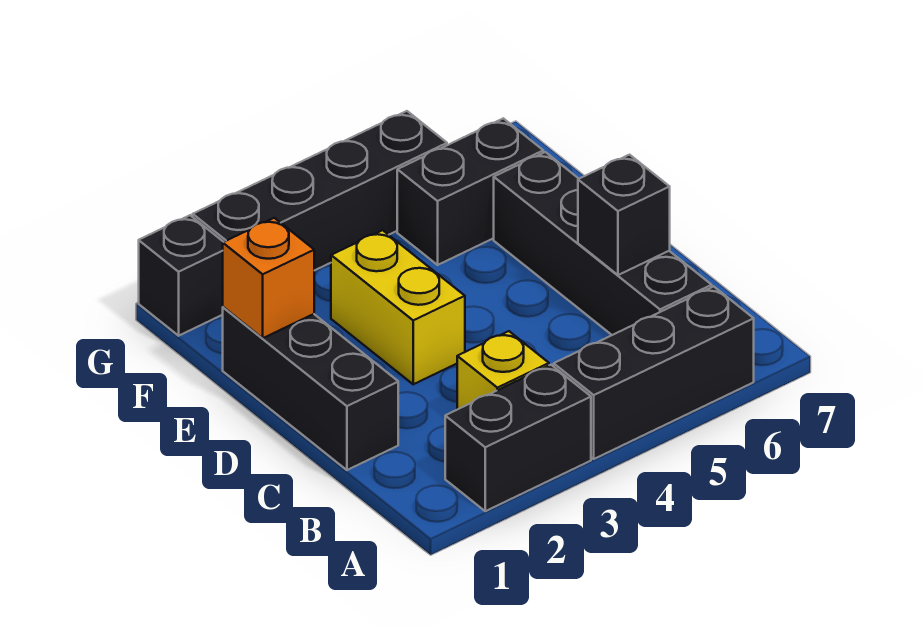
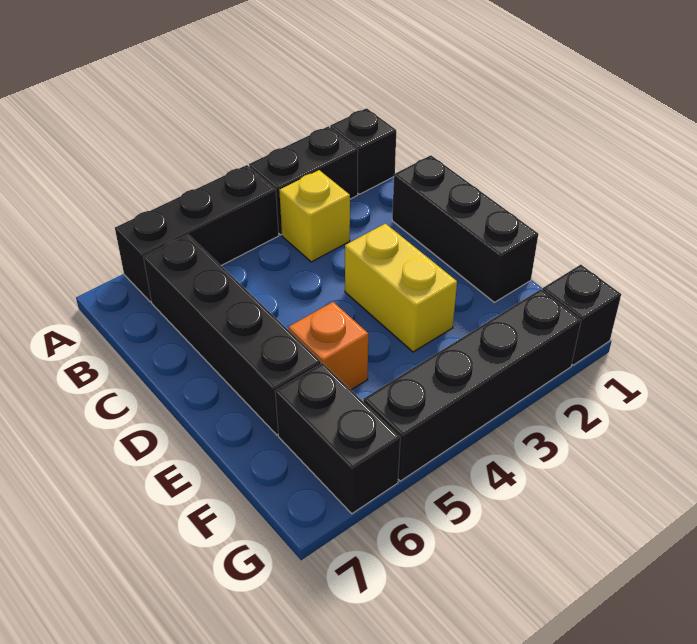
black 1x1 brick [578,155,670,275] -> black 1x1 brick moved to [330,108,396,194]
orange 1x1 brick [223,218,314,338] -> orange 1x1 brick moved to [288,302,368,390]
black 1x2 brick [397,118,543,265] -> black 1x2 brick turned to [275,363,400,514]

